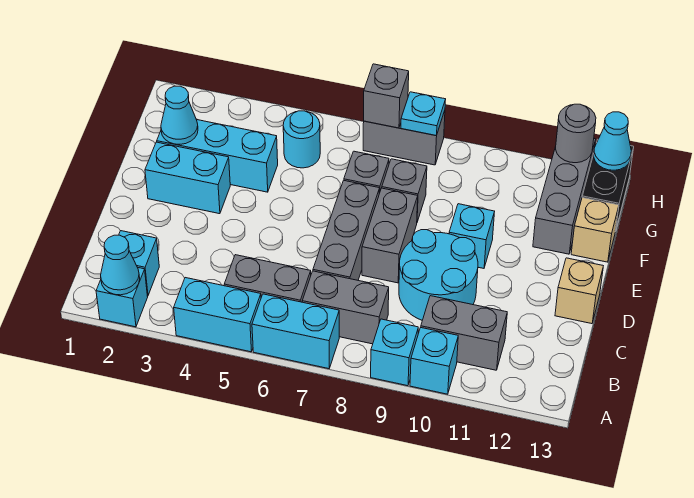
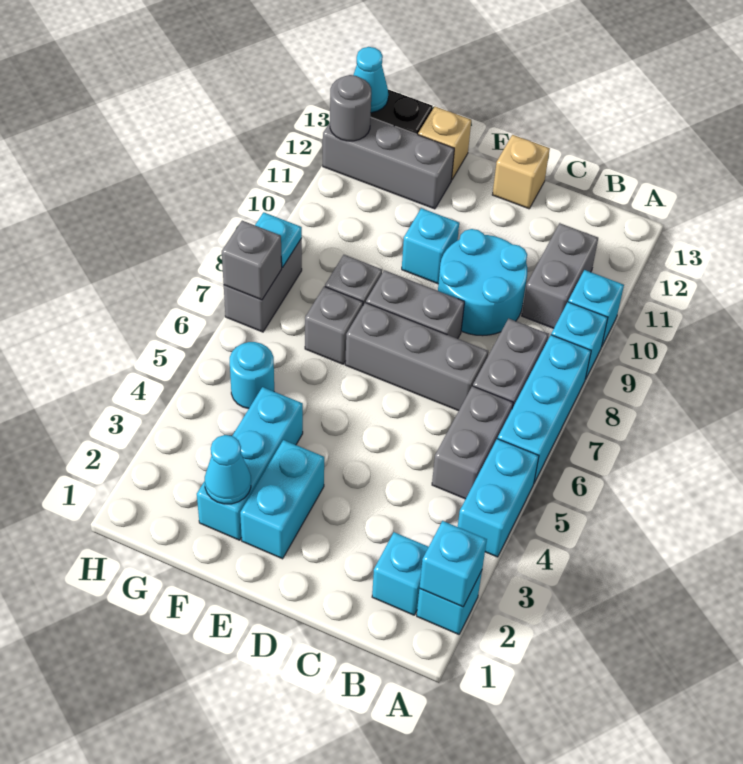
cyan 1x1 cone [101,235,140,295] -> cyan 1x1 brick [420,521,487,607]
cyan 1x2 brick [252,294,339,369] -> cyan 1x3 brick [498,335,591,483]

